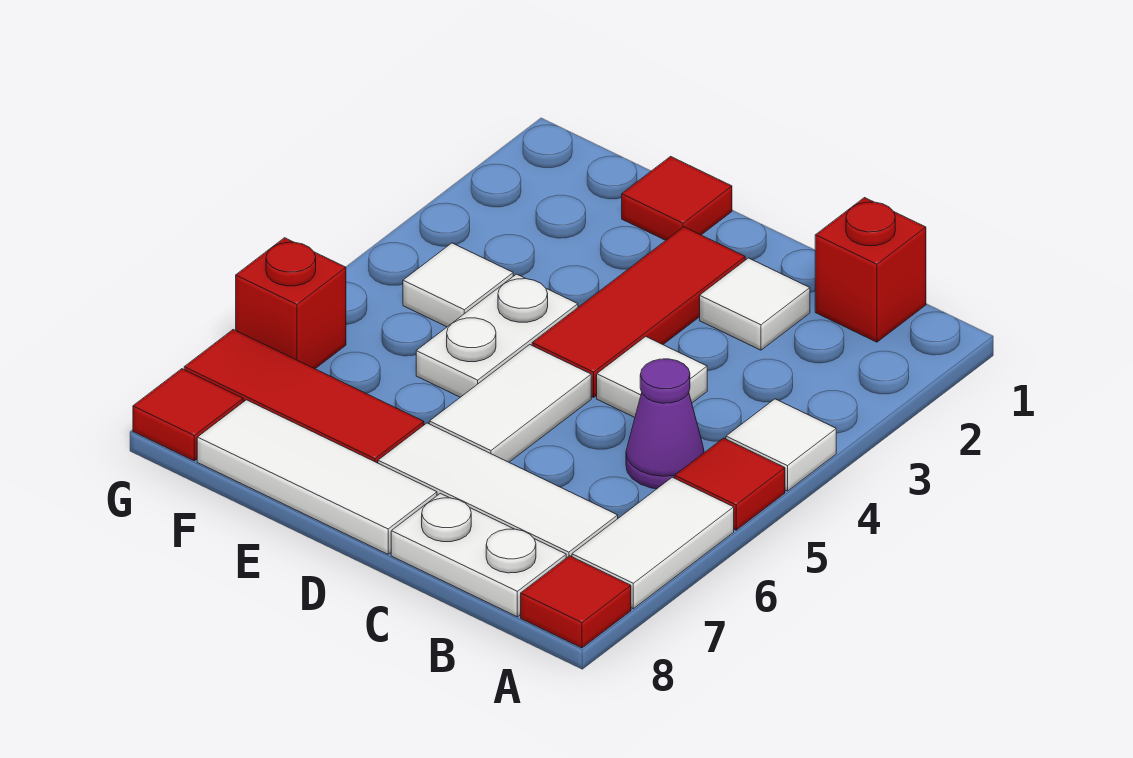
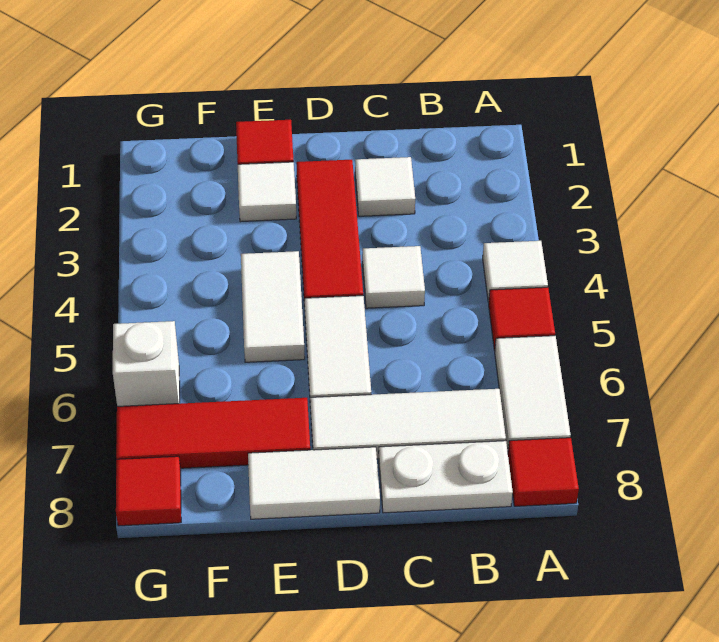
red 1x1 brick [815,198,926,342] -> none
purple 1x1 cone [626,359,704,489] -> none
white 1x3 tile [197,400,437,554] -> white 1x2 tile [248,447,380,519]
white 1x2 plate [416,274,578,397] -> white 1x2 tile [241,251,305,362]
white 1x1 tile [403,243,513,327] -> white 1x1 tile moved to [238,162,296,222]
red 1x1 brick [236,238,346,369] -> white 1x1 brick [113,321,180,406]

